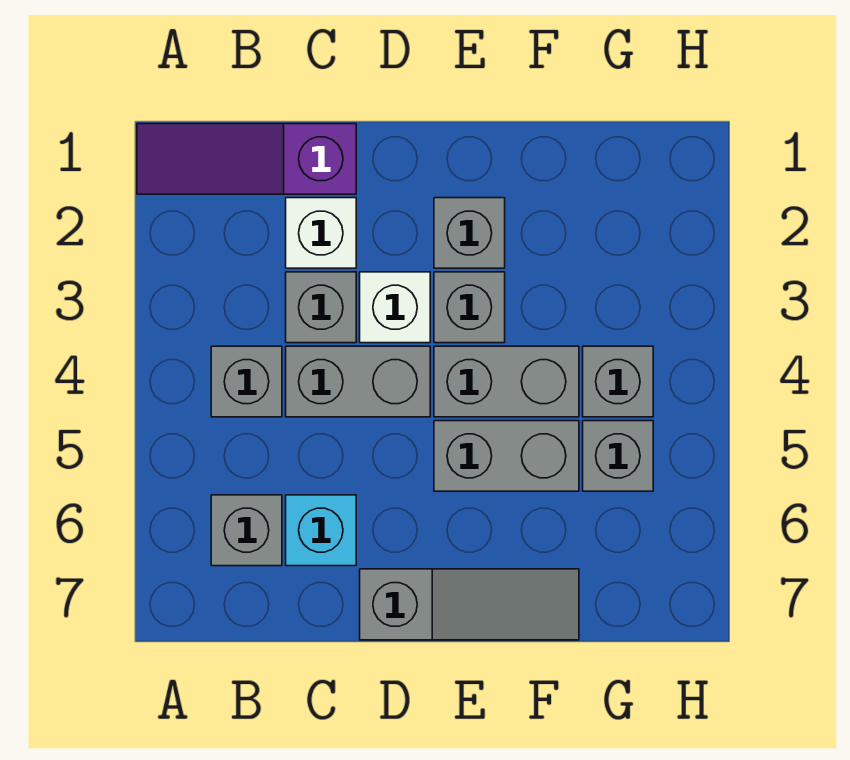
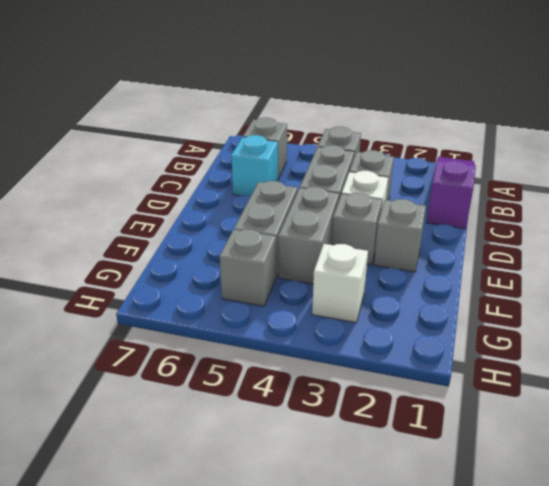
white 1x1 brick [286,198,356,268] -> white 1x1 brick moved to [312,244,368,323]
grey 1x3 slope [360,569,579,640] -> none
grey 1x1 brick [583,346,653,417] -> none

